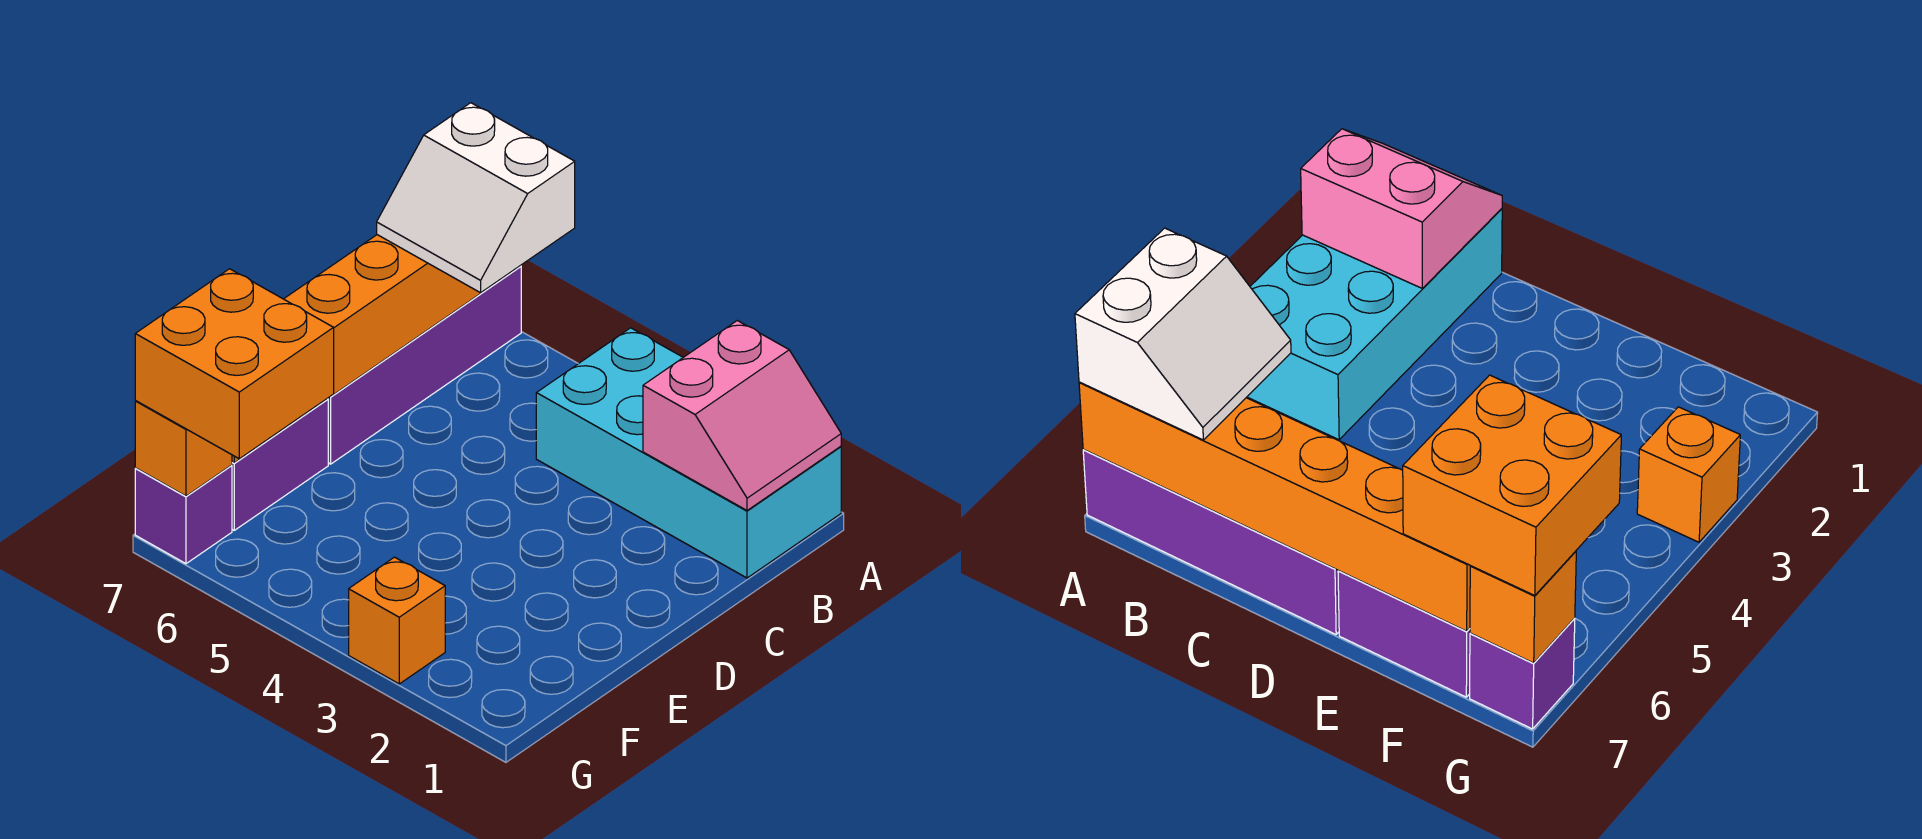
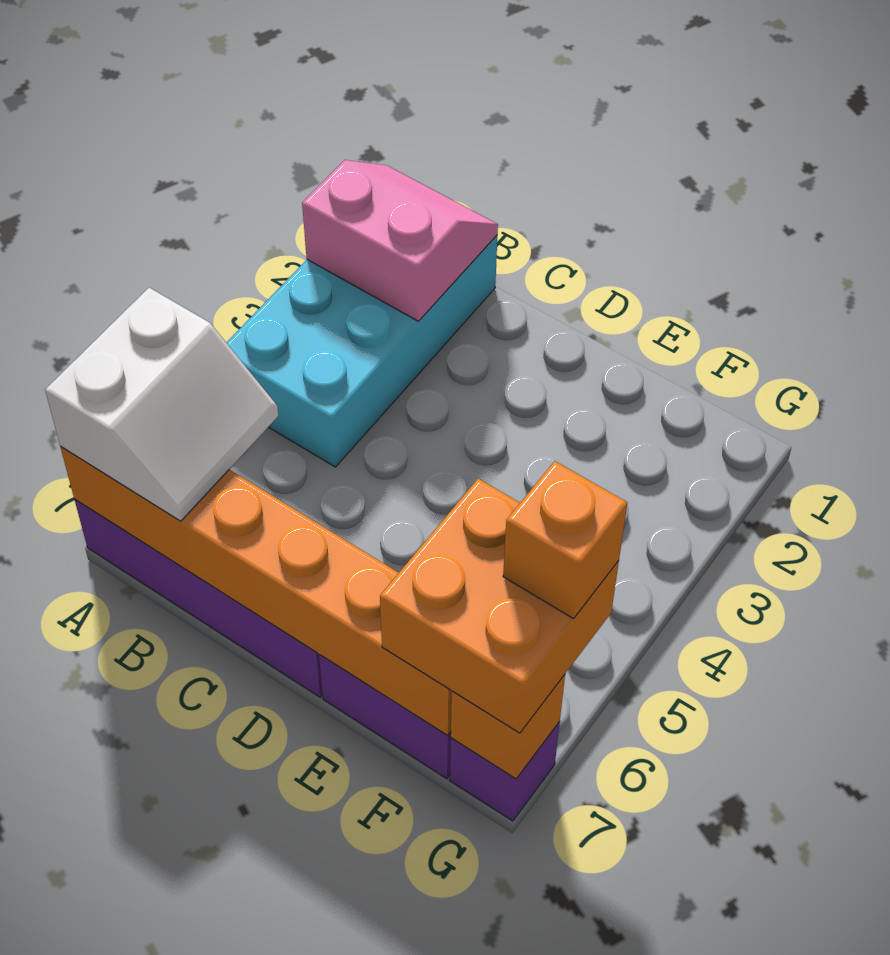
orange 1x1 brick [349,557,445,684] -> orange 1x1 brick moved to [503,461,627,619]

